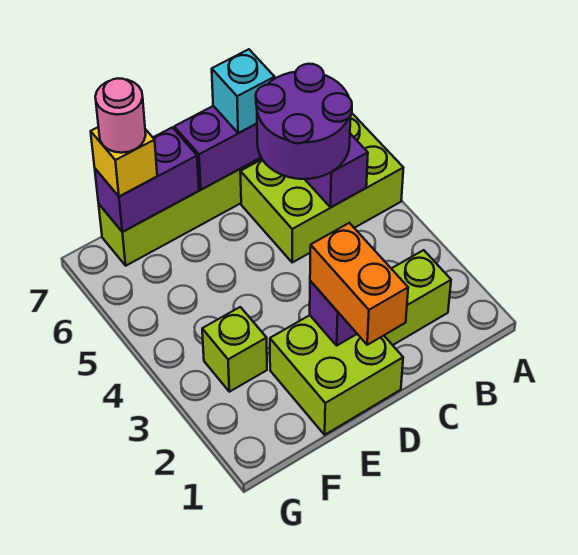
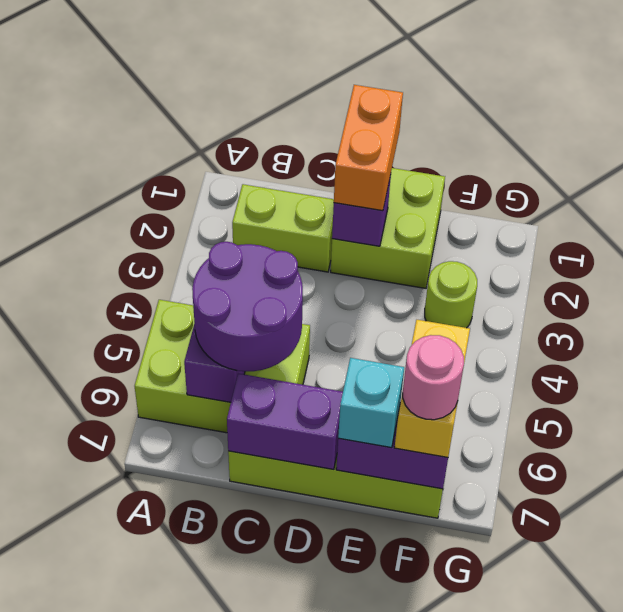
cyan 1x1 brick [212,49,275,133] -> cyan 1x1 brick moved to [338,358,404,448]
lime 1x1 brick [202,307,267,392] -> lime 1x1 round brick [425,261,477,328]
yellow 1x1 brick [91,127,157,197] -> yellow 1x2 brick [395,320,470,457]

